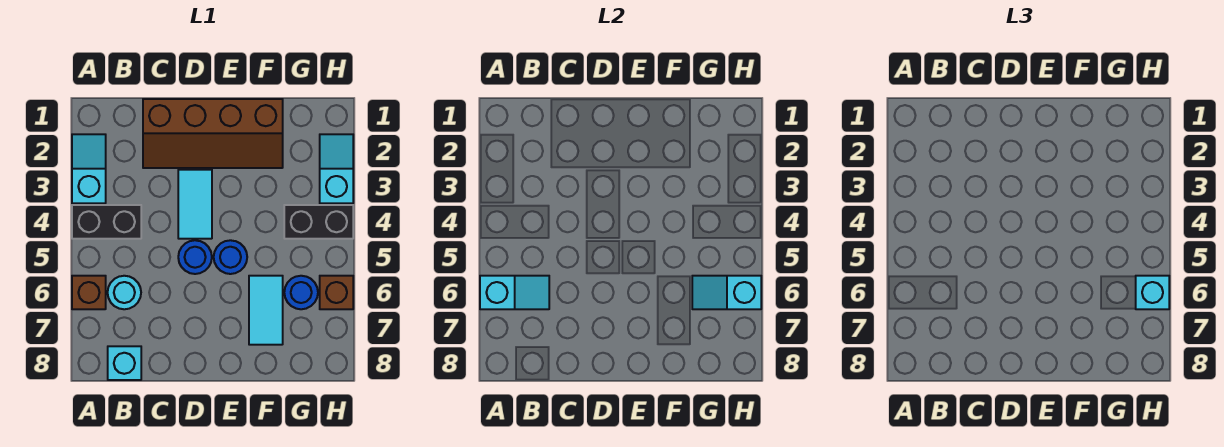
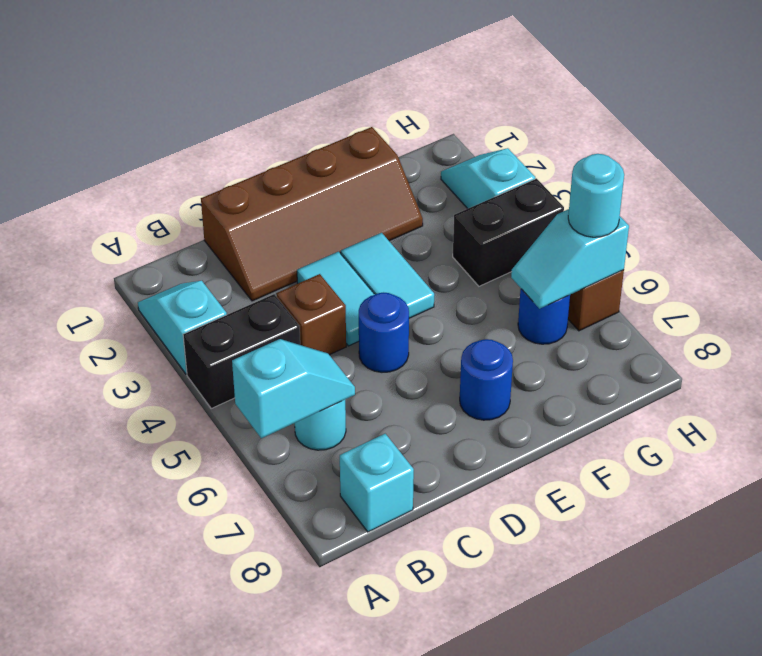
brown 1x1 brick [72,276,106,309] -> brown 1x1 brick moved to [276,274,346,355]
blue 1x1 round brick [214,240,247,274] -> blue 1x1 round brick moved to [460,339,513,420]
cyan 1x2 tile [249,276,283,345] -> cyan 1x2 tile moved to [341,233,434,318]
cyan 1x1 brick [1136,276,1169,309] -> cyan 1x1 round brick [568,154,624,237]

